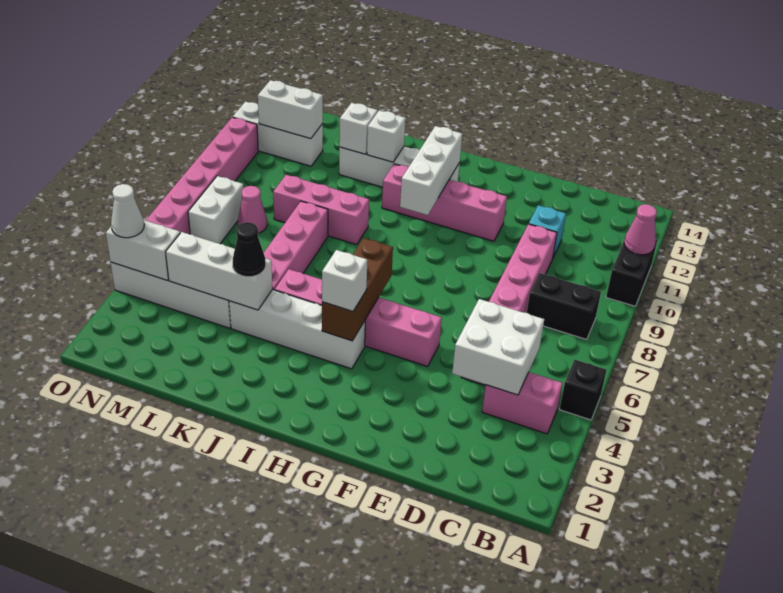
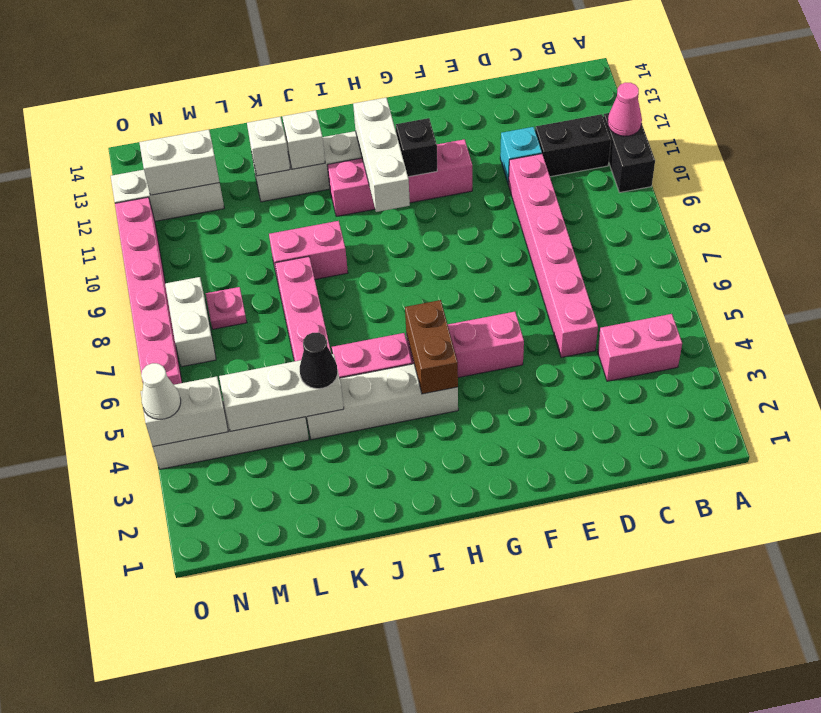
black 1x1 brick [559,360,606,420] -> black 1x1 brick moved to [396,118,437,177]
black 1x2 brick [527,273,601,339] -> black 1x2 brick moved to [535,114,611,177]
white 2x2 brick [452,299,544,395] -> none
brown 1x3 brick [322,238,393,341] -> brown 1x2 brick [405,300,458,394]
white 1x1 brick [322,250,367,311] -> none
pink 1x3 brick [273,175,369,245] -> pink 1x2 brick [269,221,348,281]
pink 1x1 cone [238,186,267,233] -> pink 1x1 plate [206,287,247,329]

